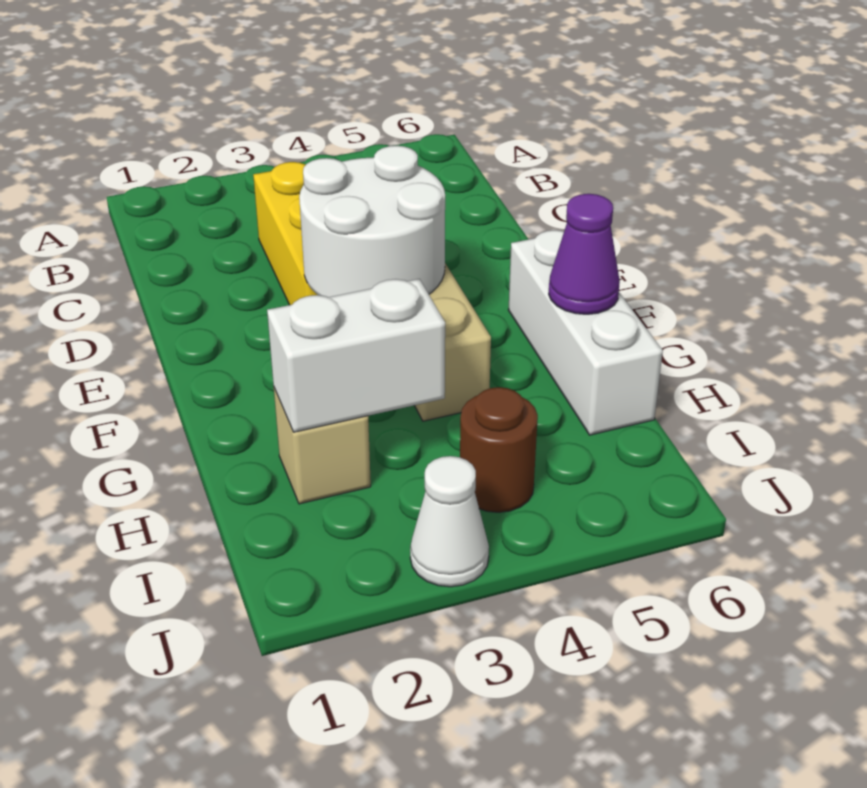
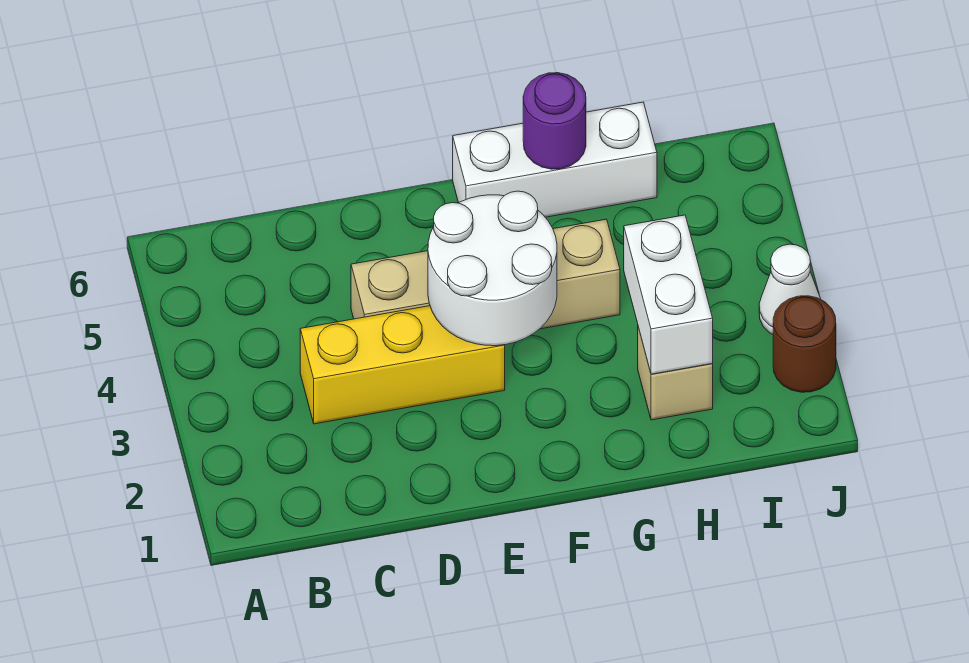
purple 1x1 cone [549,194,620,314] -> purple 1x1 round brick [523,73,586,169]
brown 1x1 round brick [460,387,538,512] -> brown 1x1 round brick moved to [773,296,836,392]

